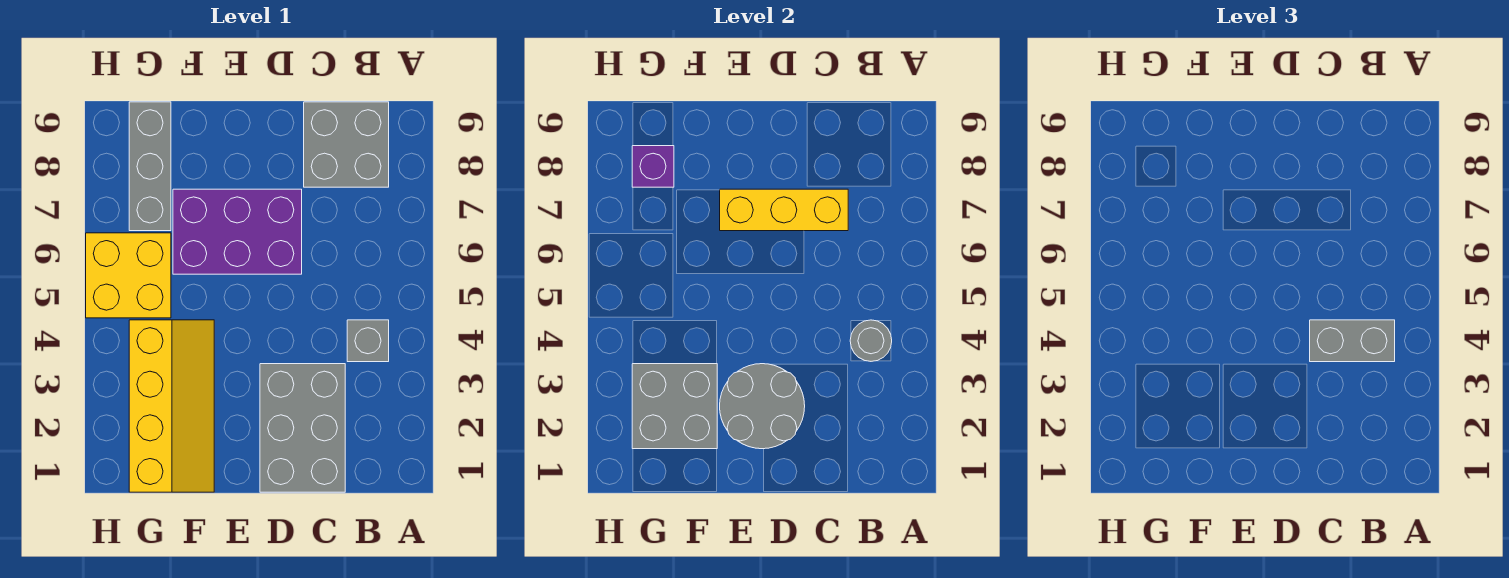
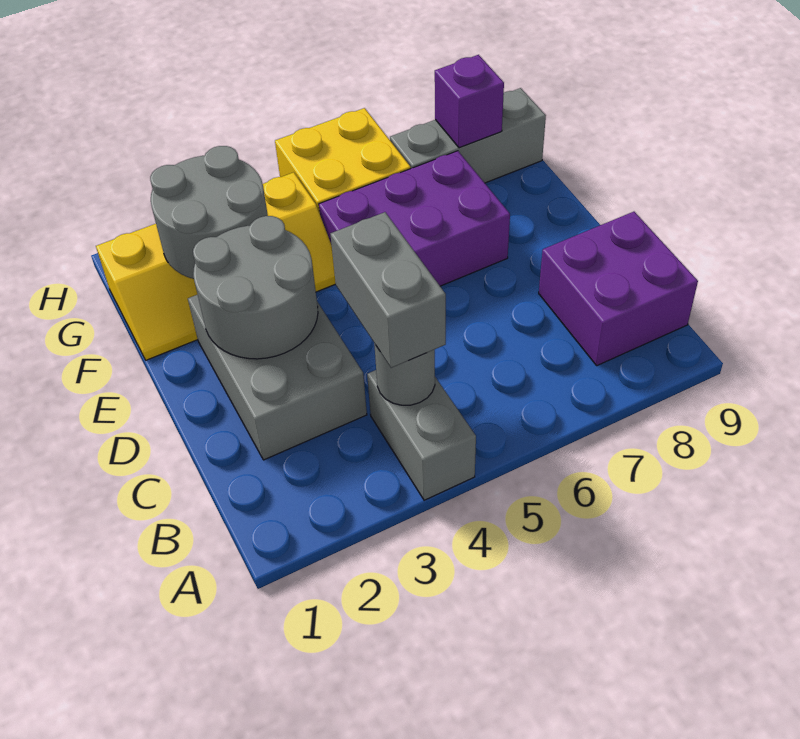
grey 1x1 brick [347,320,389,362] -> grey 1x2 brick [367,370,476,500]
grey 2x2 brick [304,102,389,187] -> purple 2x2 brick [539,212,698,366]
grey 2x3 brick [260,364,345,492] -> grey 2x3 brick turned to [188,295,367,460]
yellow 1x3 brick [720,189,848,231] -> none
purple 2x3 brick [173,189,302,274] -> purple 2x3 brick turned to [319,151,510,286]
grey 2x2 brick [632,364,717,449] -> grey 2x2 round brick [150,146,268,279]

